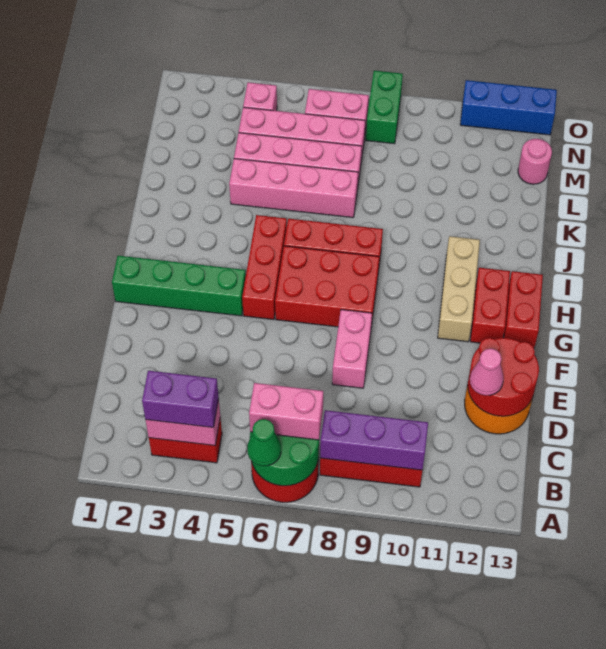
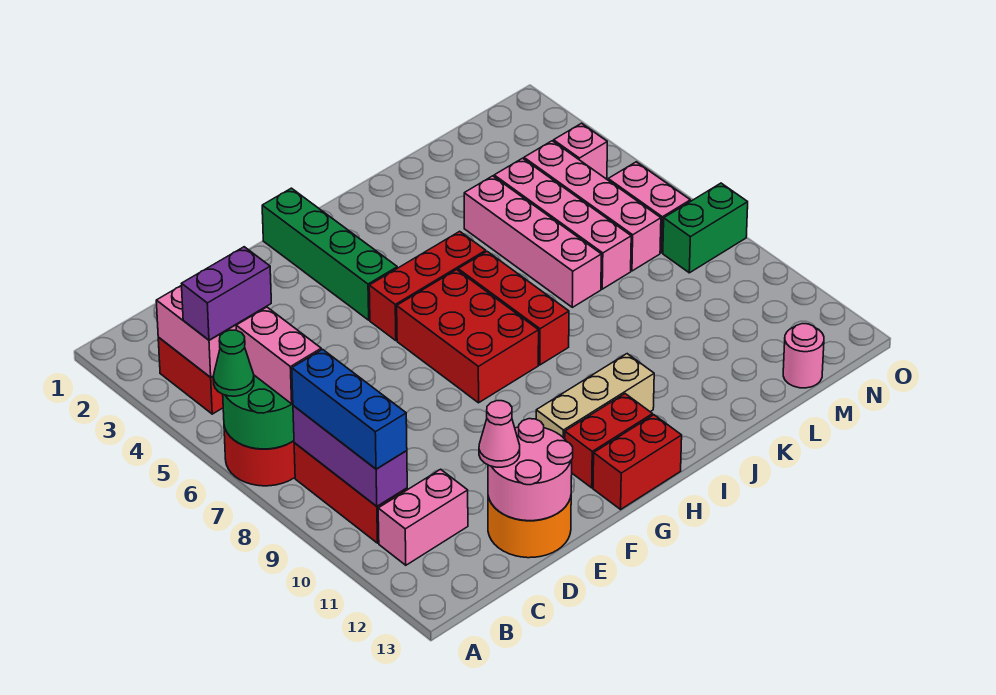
purple 1x2 brick [142,371,219,427] -> purple 1x2 brick turned to [182,247,271,340]
red 2x2 round brick [468,338,539,416] -> pink 2x2 round brick [488,419,573,521]
pink 1x2 brick [332,310,372,388] -> pink 1x2 brick moved to [378,469,468,565]
blue 1x3 brick [460,80,557,135] -> blue 1x3 brick moved to [292,349,407,469]

